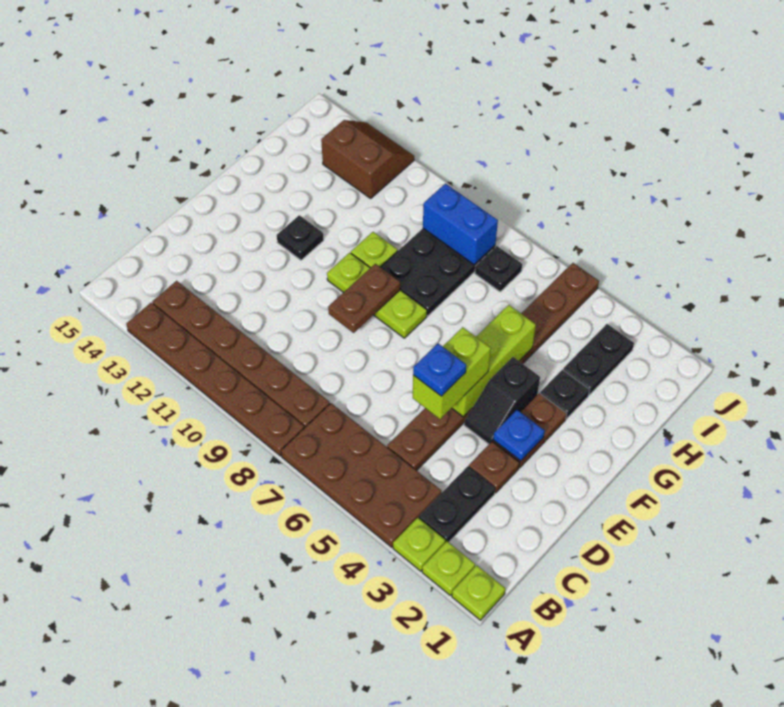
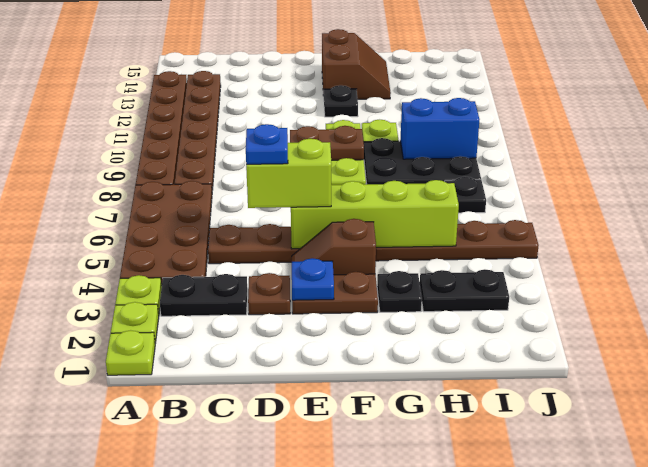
black 1x2 slope [464,357,540,444] -> brown 1x2 slope [292,219,376,275]
lime 1x3 brick [452,305,536,417] -> lime 1x4 brick [291,180,459,249]
blue 1x2 brick [423,184,498,265] -> blue 1x2 brick turned to [400,98,479,159]
brown 2x2 slope [321,120,414,198] -> brown 2x2 slope moved to [322,29,391,99]

